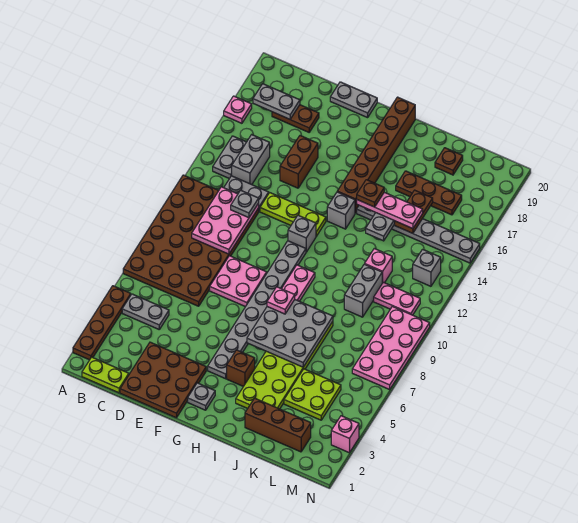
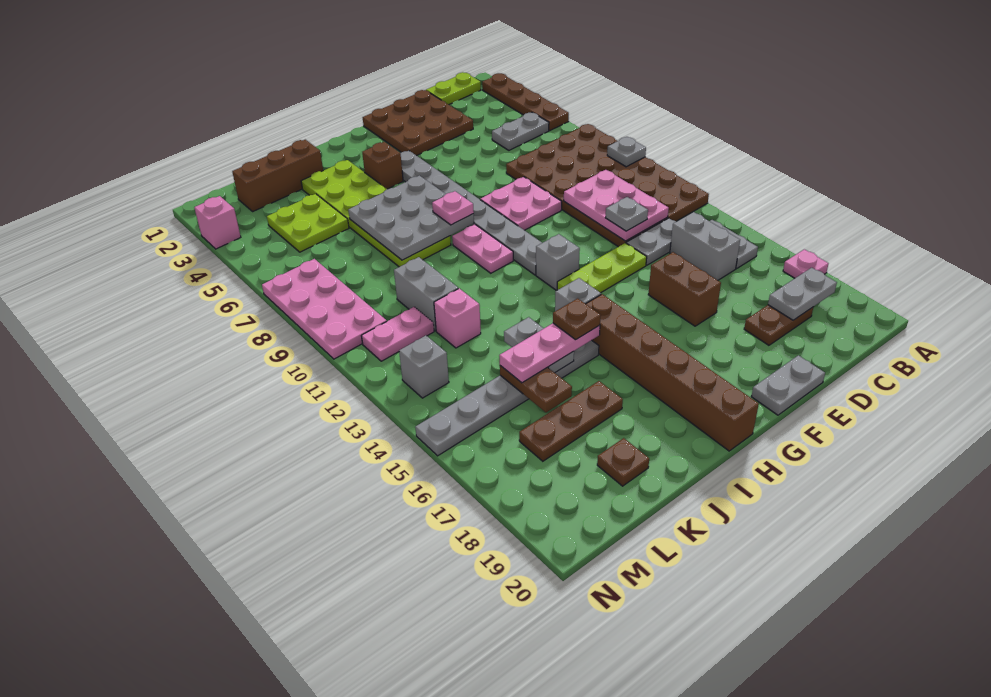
grey 1x1 plate [188,383,215,410] -> grey 1x1 plate moved to [607,137,646,167]

